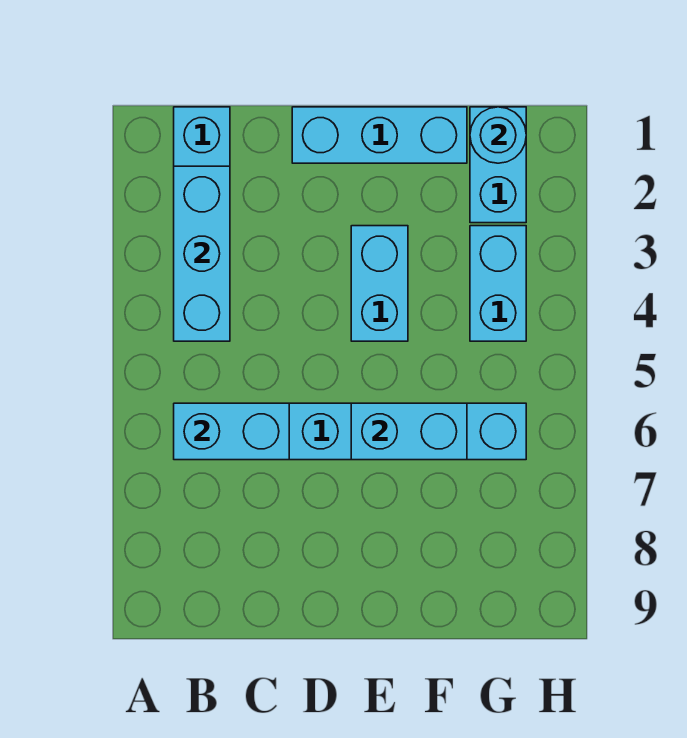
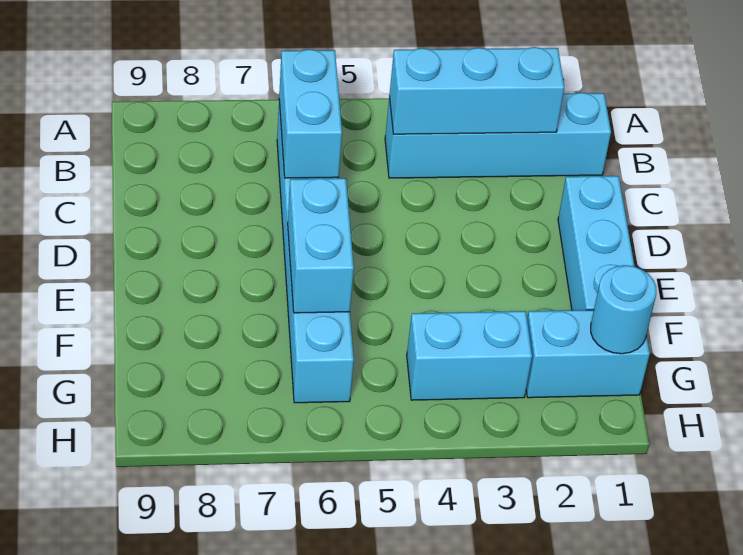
cyan 1x2 brick [351,226,408,341] -> none

